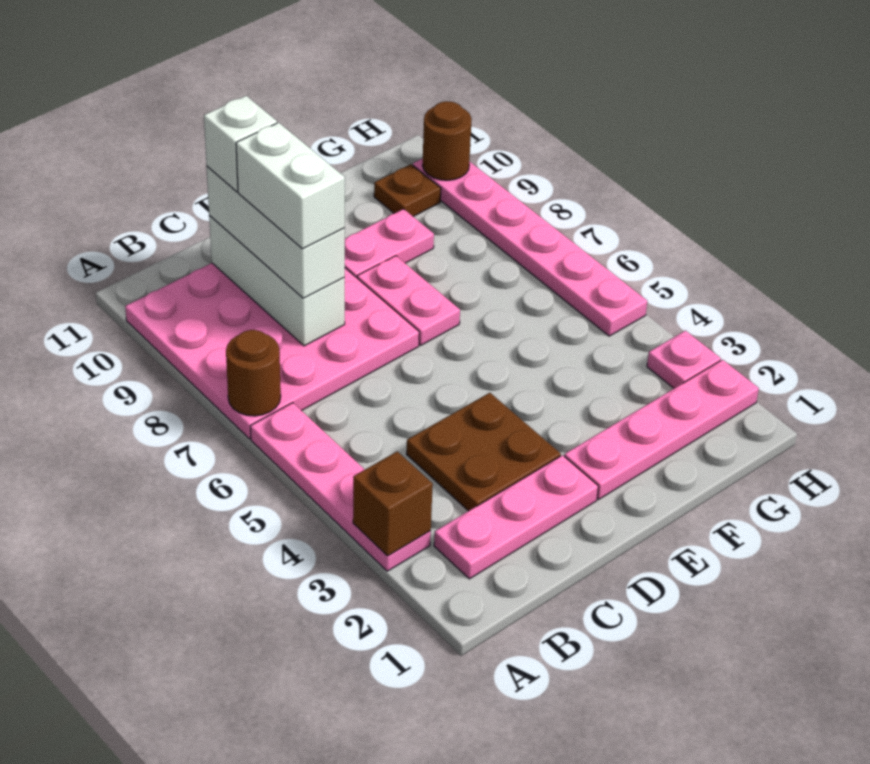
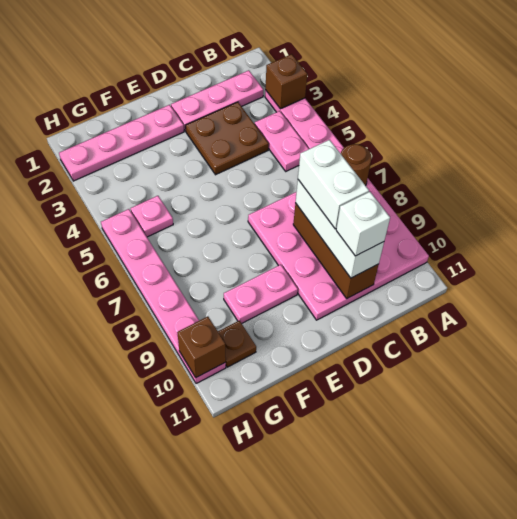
white 1x3 brick [209,215,345,346] -> brown 1x3 brick [293,203,379,298]
pink 1x2 plate [357,256,460,345] -> pink 1x2 plate moved to [255,111,309,171]
pink 1x1 plate [647,331,721,388] -> pink 1x1 plate moved to [131,196,173,237]
brown 1x1 round brick [422,101,471,180] -> brown 1x1 brick [177,317,226,378]

